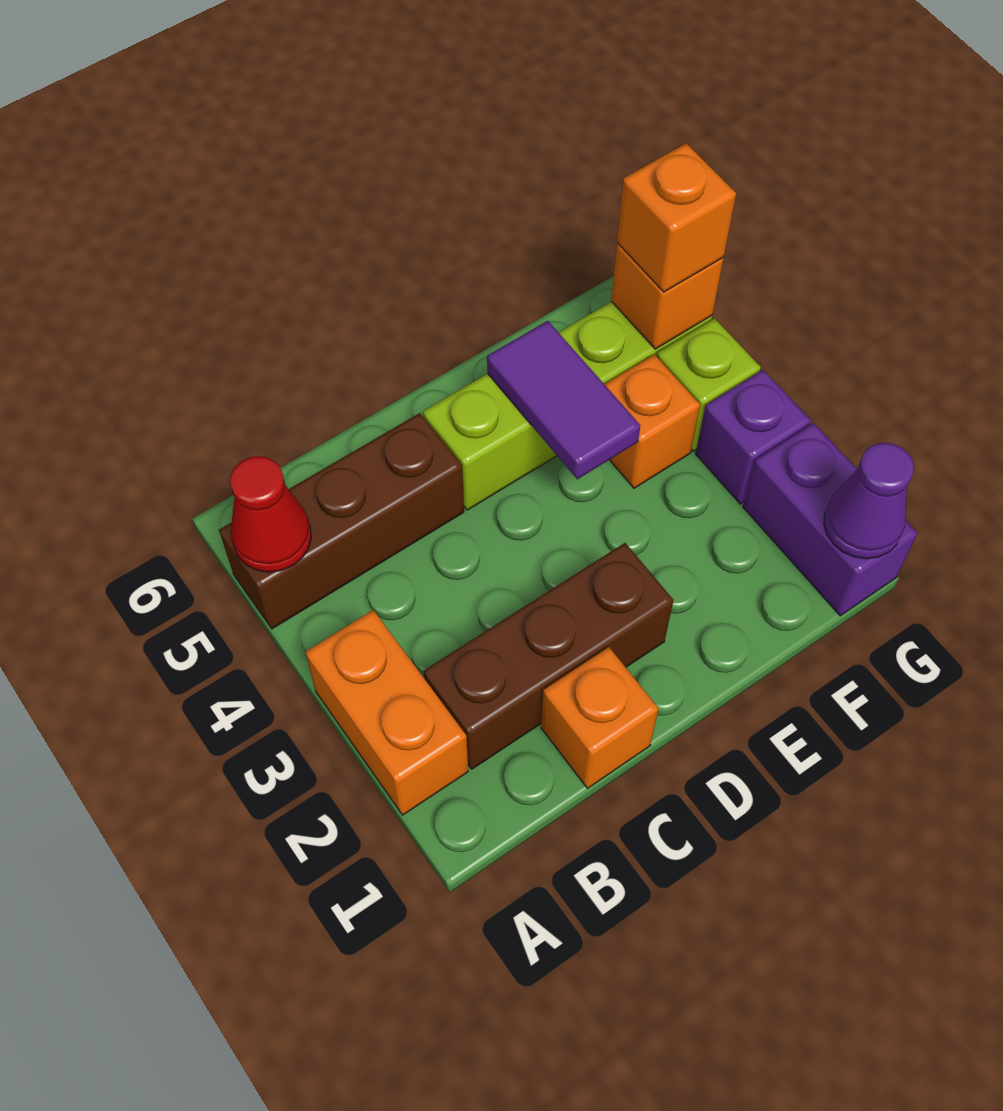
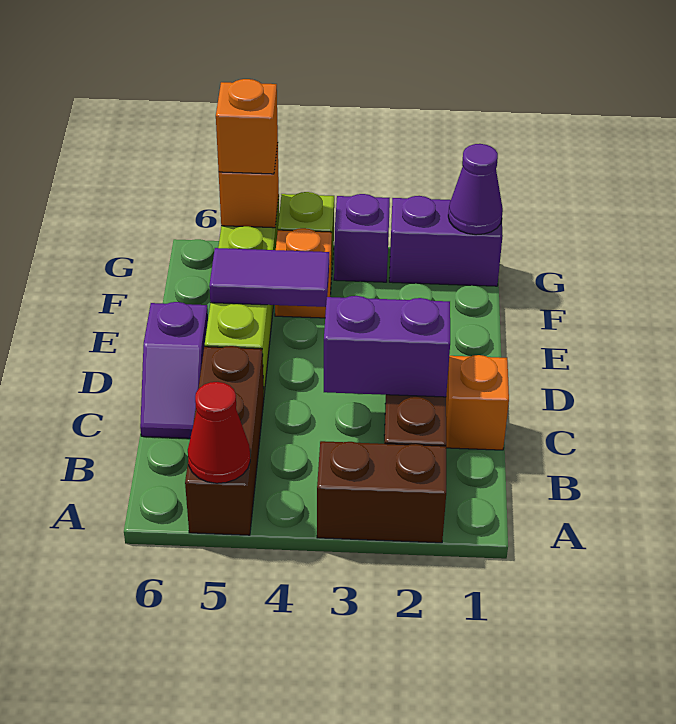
orange 1x2 brick [305,610,468,815] -> brown 1x2 brick [317,441,446,543]
none -> purple 1x2 brick [324,296,450,397]
none -> purple 1x2 slope [140,302,208,438]

